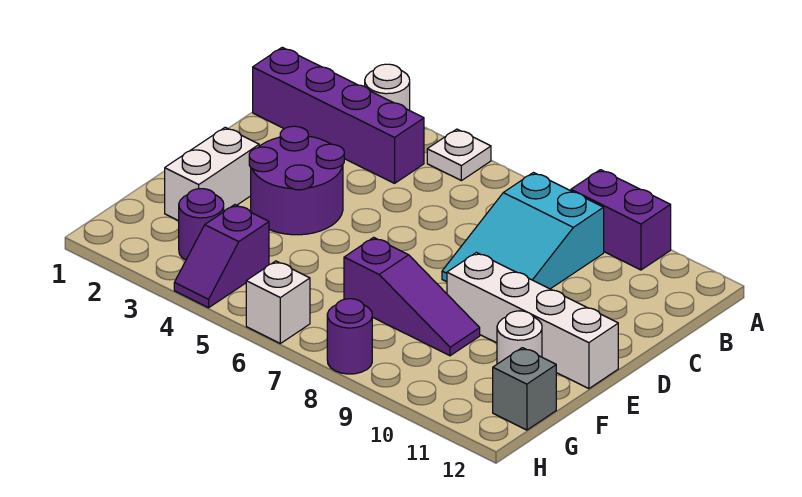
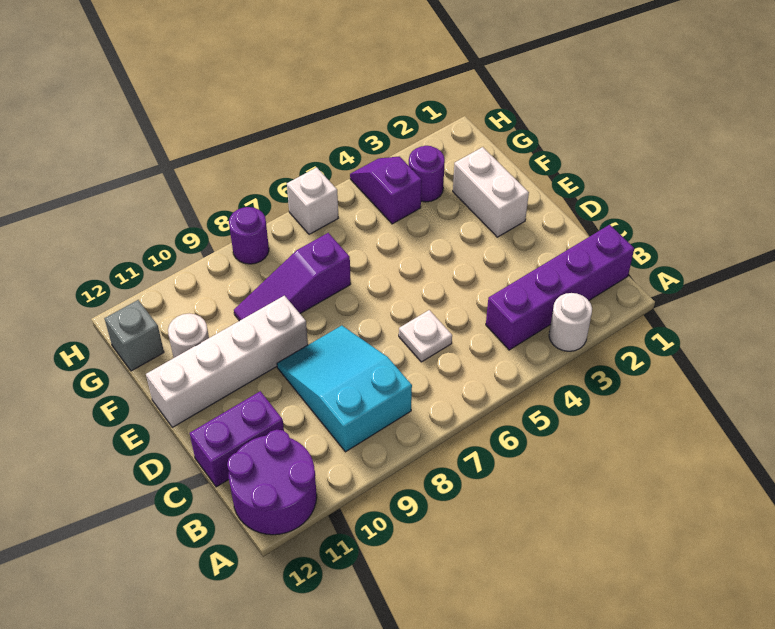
white 1x1 plate [427,129,491,181] -> white 1x1 plate moved to [399,310,452,362]
purple 1x2 brick [571,170,671,270] -> purple 1x2 brick moved to [190,391,284,487]
purple 2x2 round brick [249,126,344,235] -> purple 2x2 round brick moved to [227,430,317,535]

